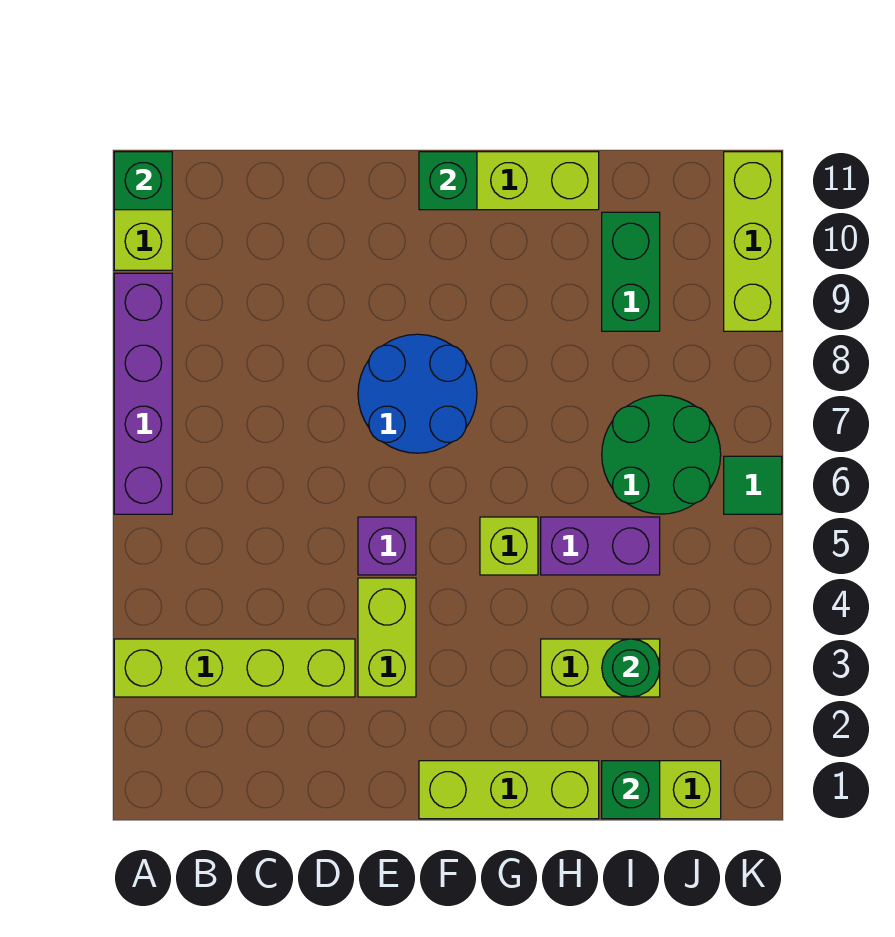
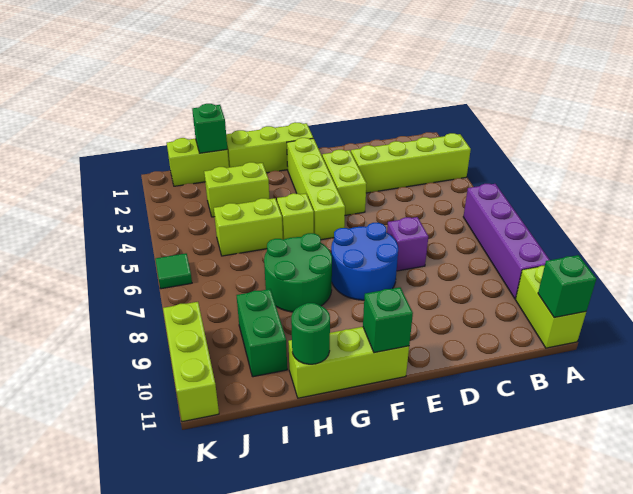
purple 1x1 brick [358,517,416,575] -> purple 1x1 brick moved to [387,217,428,271]
none -> lime 1x4 brick [287,138,345,240]
purple 1x2 brick [541,517,660,575] -> lime 1x2 brick [214,198,283,256]
green 1x1 round brick [602,639,660,697] -> green 1x1 round brick moved to [291,303,330,364]
green 2x2 round brick [602,395,721,514] -> green 2x2 round brick moved to [264,233,332,312]

